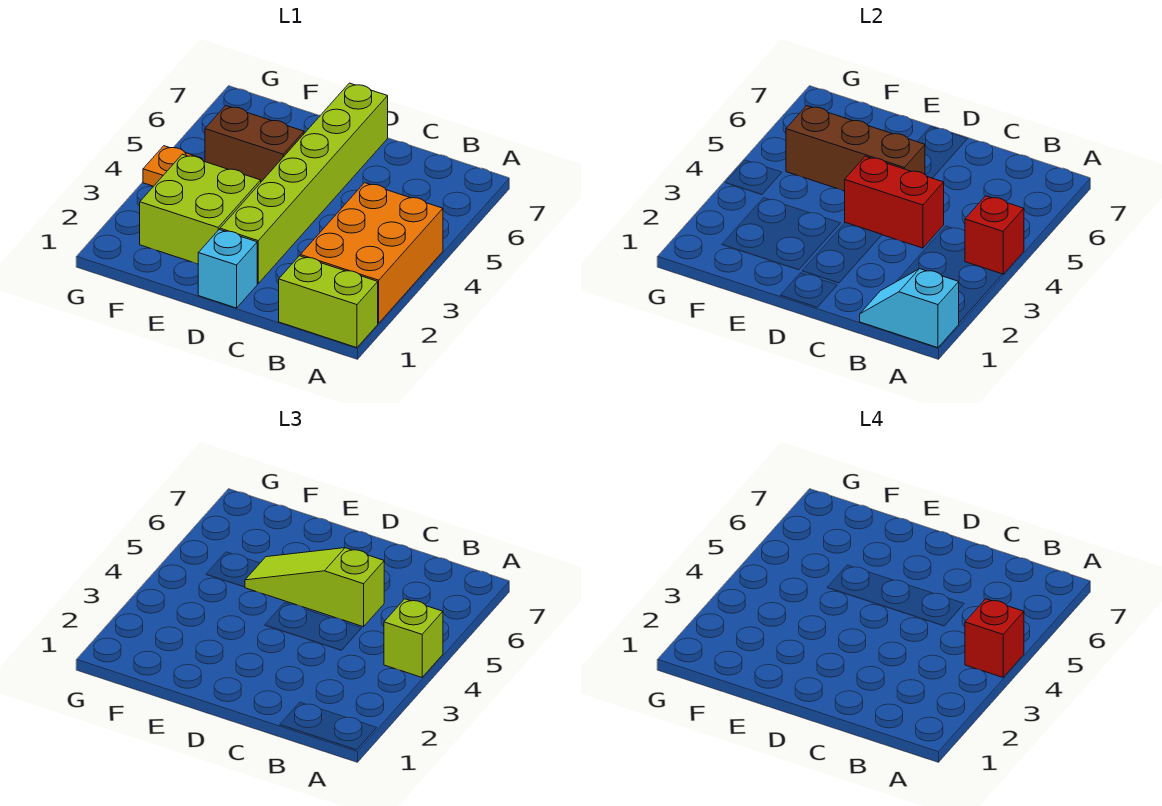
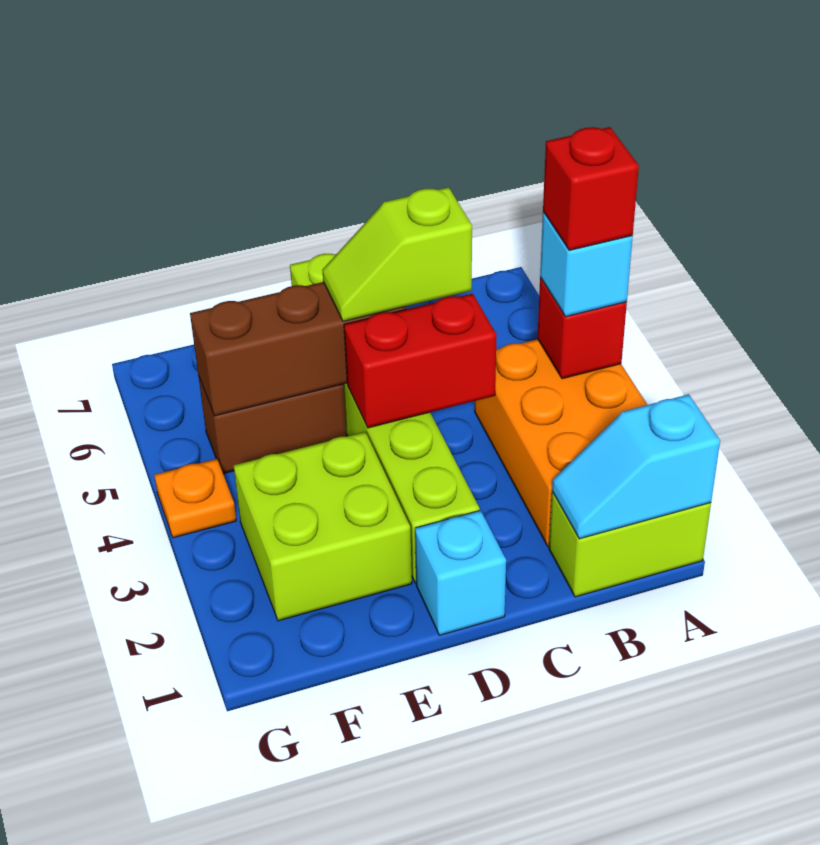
lime 1x1 brick [384,599,443,677] -> cyan 1x1 brick [540,212,633,317]
lime 1x3 slope [245,548,384,627] -> lime 1x2 slope [322,187,472,321]

